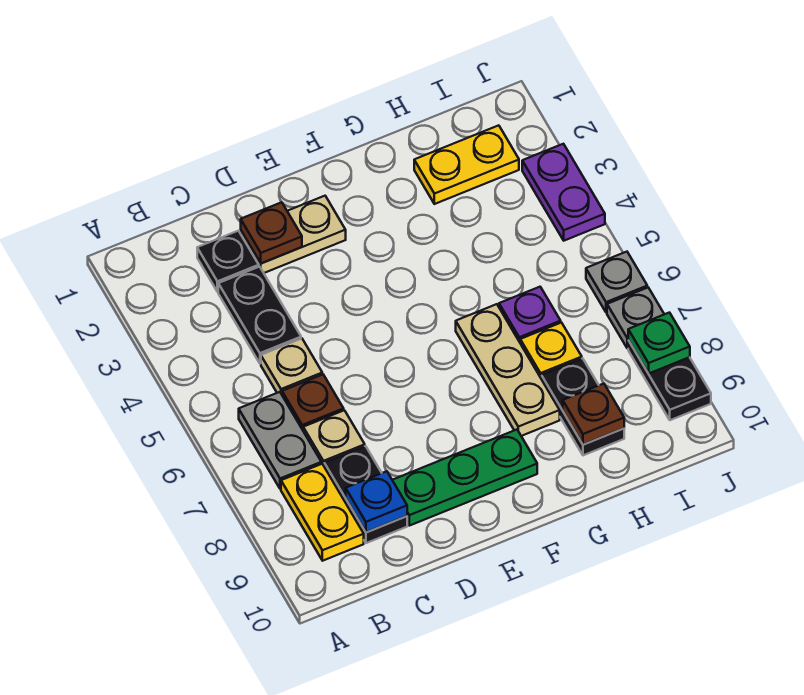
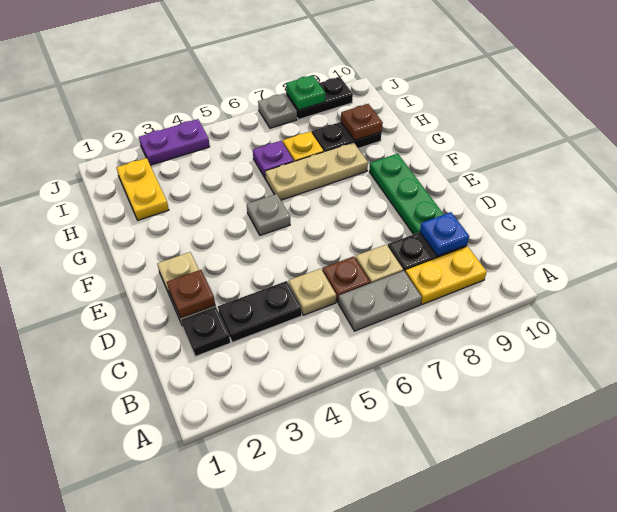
grey 1x1 plate [586,252,647,313] -> grey 1x1 plate moved to [247,194,290,235]

